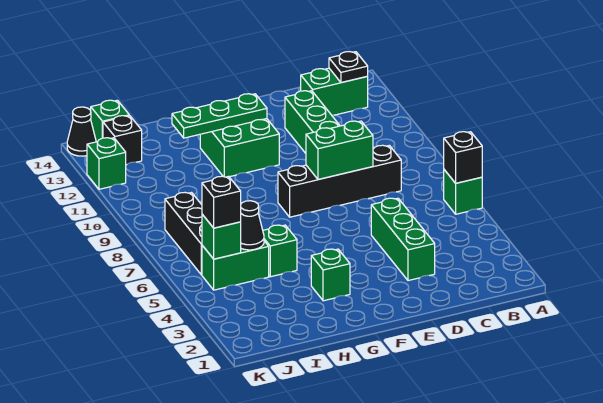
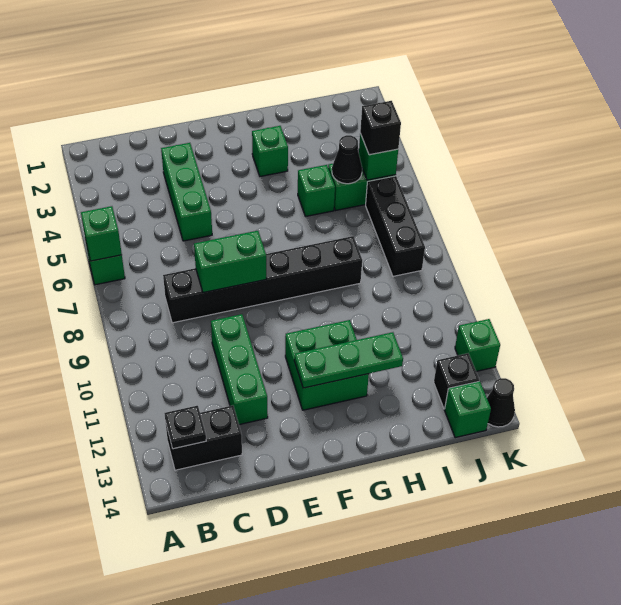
black 1x1 brick [444,132,482,183] -> green 1x1 brick [81,206,122,261]
green 1x2 brick [301,68,368,115] -> black 1x2 brick [166,405,242,470]
black 1x4 brick [278,145,401,217] -> black 1x6 brick [163,236,362,323]

